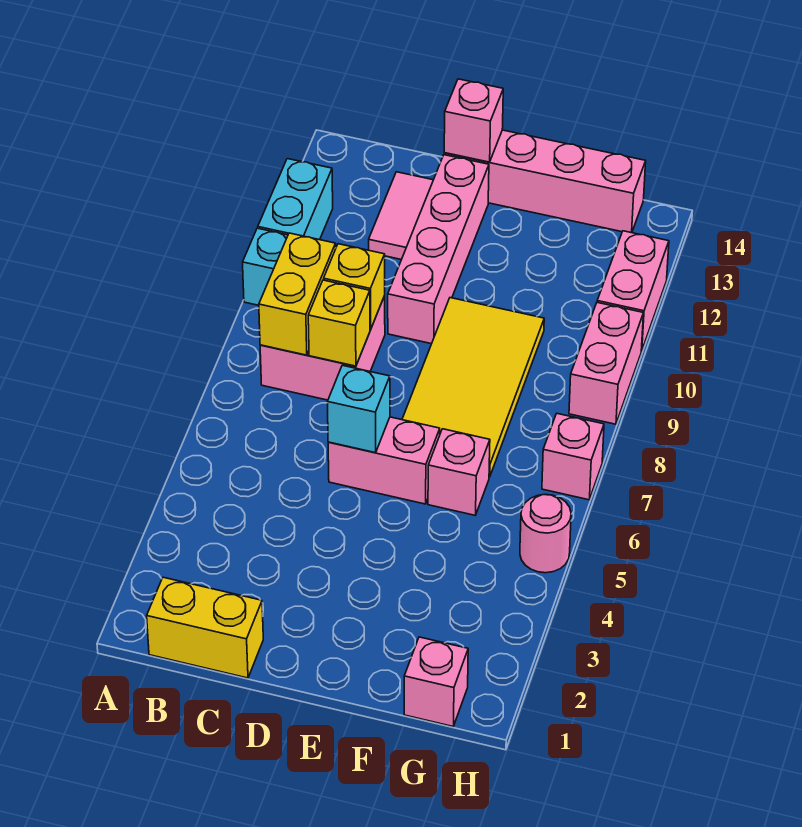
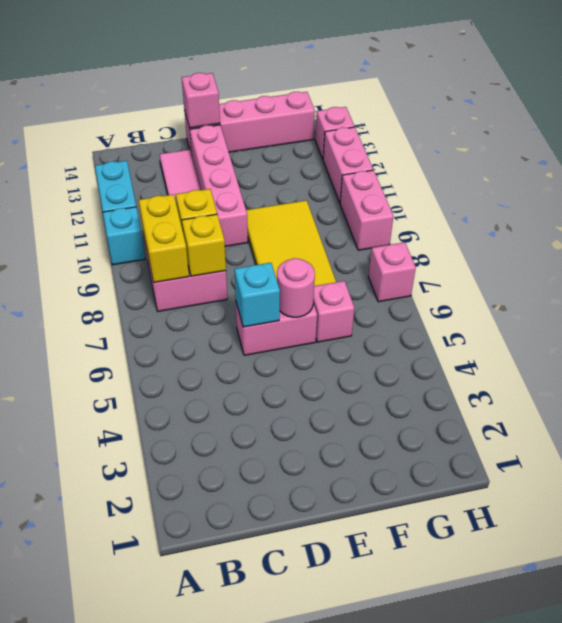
yellow 1x2 brick [147,577,263,678] -> none
pink 1x1 brick [404,637,468,726] -> pink 1x1 brick moved to [315,107,354,159]
pink 1x1 round brick [520,495,571,573] -> pink 1x1 round brick moved to [277,258,315,317]

